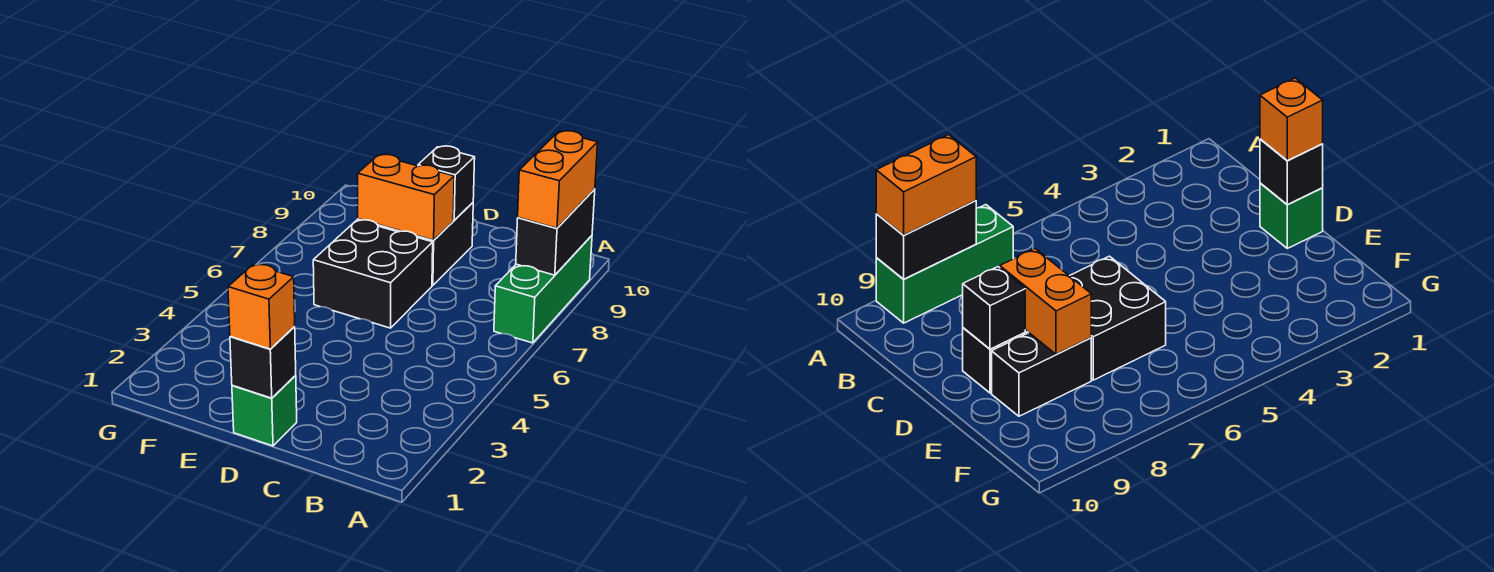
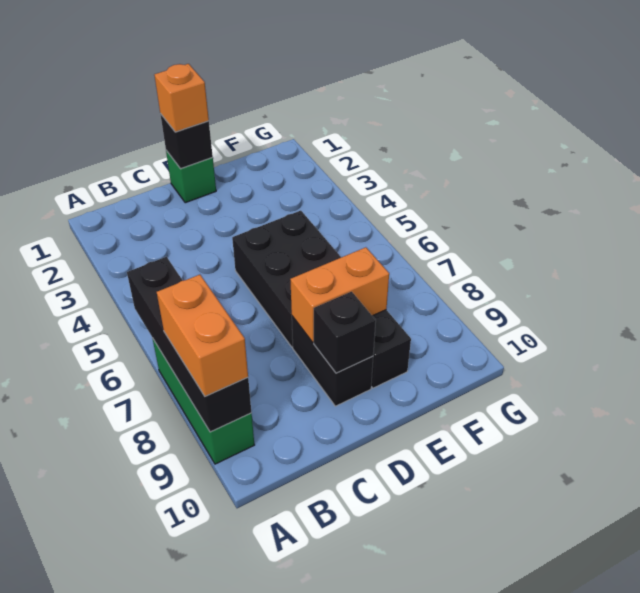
black 1x2 brick [516,189,595,275] -> black 1x4 brick [127,257,251,432]
black 2x2 brick [313,220,433,328] -> black 2x3 brick [232,211,341,347]

